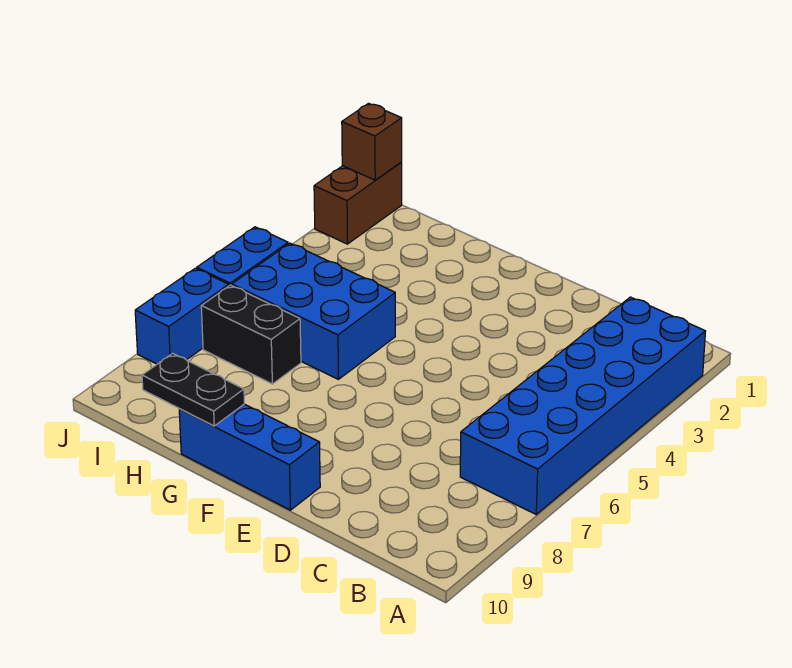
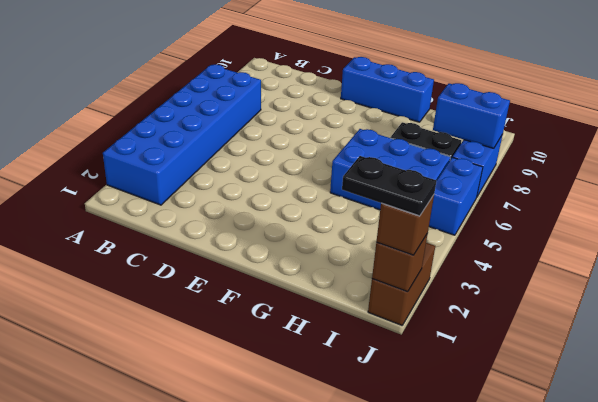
black 1x2 plate [142,353,244,426] -> black 1x2 plate moved to [342,156,437,216]
none -> blue 1x2 brick [433,83,510,148]
none -> brown 1x1 brick [376,195,434,255]

